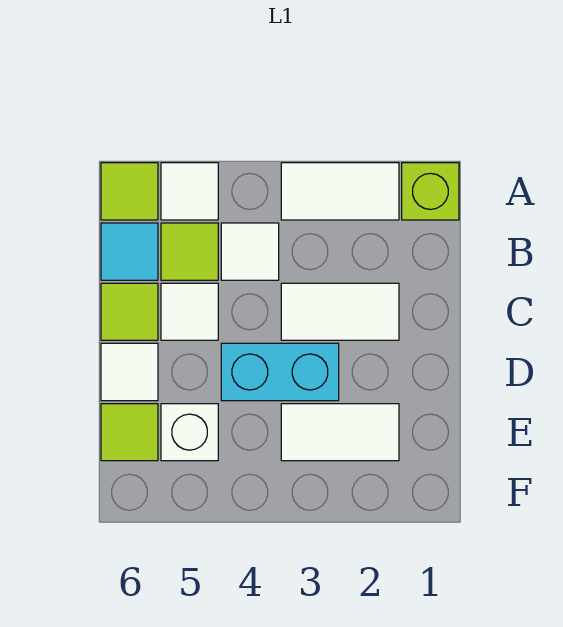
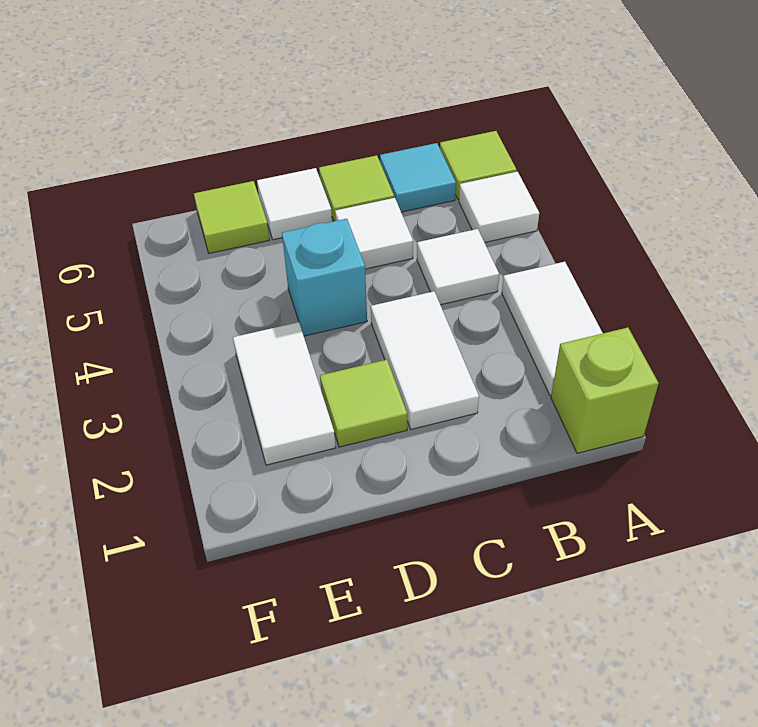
lime 1x1 tile [161,223,218,280] -> lime 1x1 tile moved to [320,360,407,447]
cyan 1x2 brick [221,343,339,401] -> cyan 1x1 brick [282,219,367,336]
white 1x1 brick [161,404,218,461] -> none

